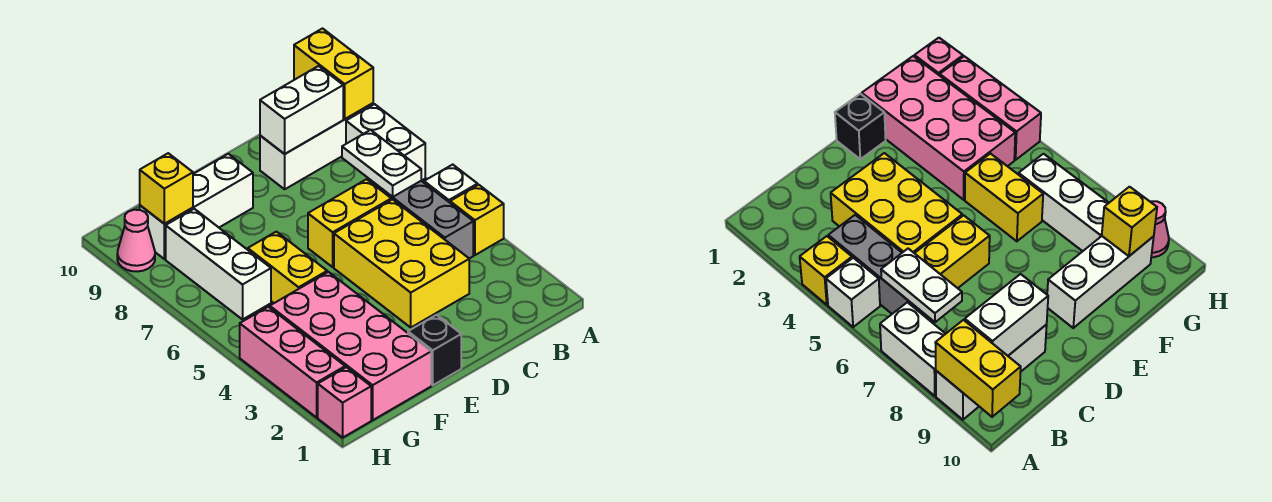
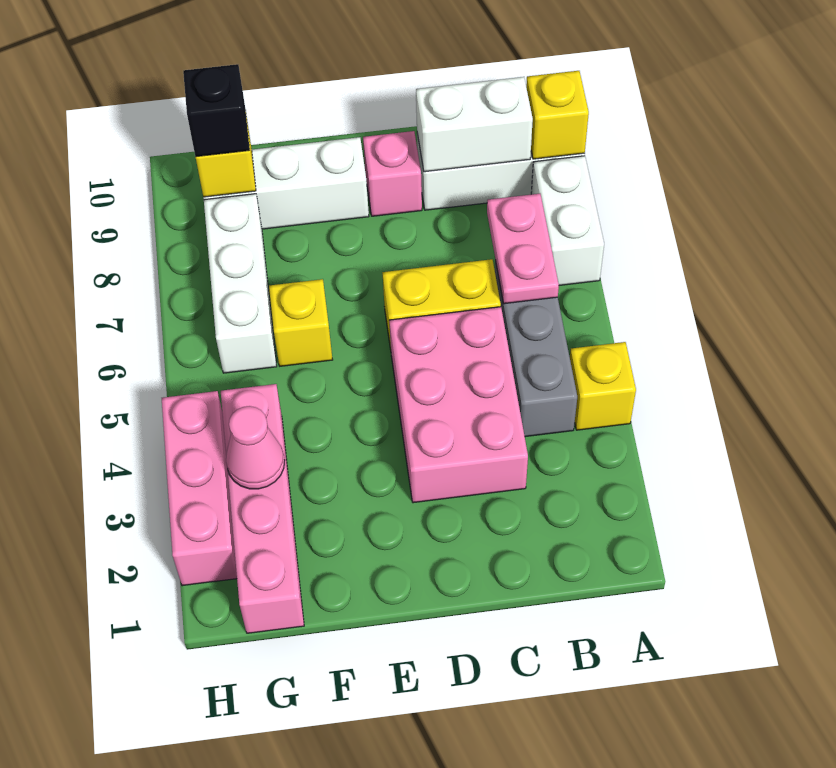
white 1x1 brick [424,165,478,203] -> none
yellow 1x2 brick [294,29,373,119] -> yellow 1x1 brick [526,71,589,159]
white 1x2 plate [342,130,421,197] -> pink 1x2 plate [487,194,559,304]
yellow 2x3 brick [334,199,469,327] -> pink 2x3 brick [389,307,528,503]
black 1x1 brick [408,315,461,385] -> black 1x1 brick moved to [183,64,250,157]
pink 2x4 brick [270,272,431,420] -> pink 1x4 brick [221,384,304,633]
yellow 1x2 brick [248,232,327,303] -> yellow 1x1 brick [269,279,333,366]
pink 1x1 brick [318,367,371,438] -> pink 1x1 brick moved to [363,131,422,216]
pink 1x1 cone [117,210,155,272] -> pink 1x1 cone moved to [226,406,285,489]

